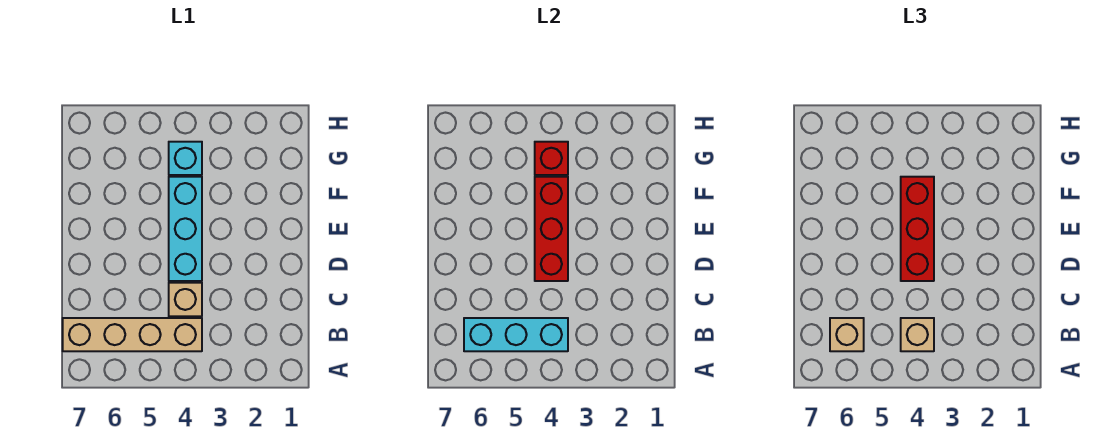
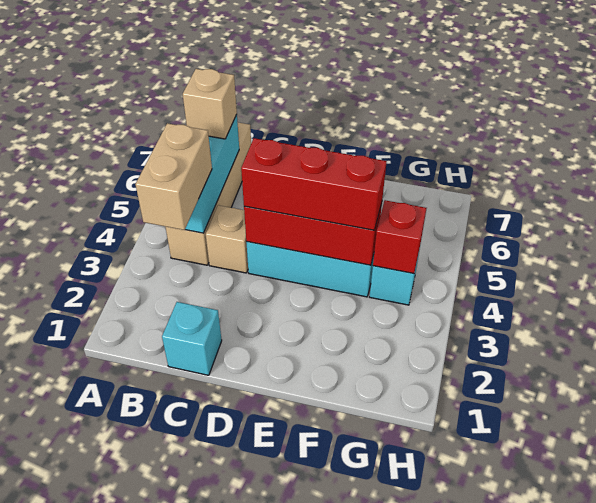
tan 1x1 brick [901,318,934,351] -> tan 1x2 brick [135,123,212,230]
none -> cyan 1x1 brick [162,302,222,375]

